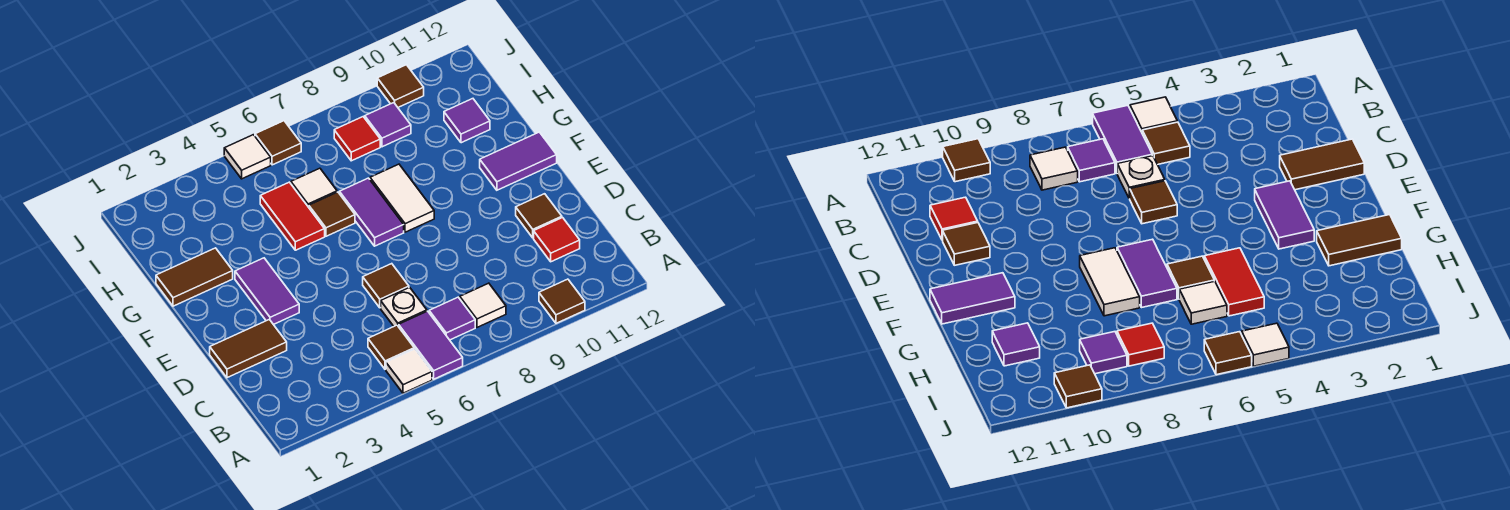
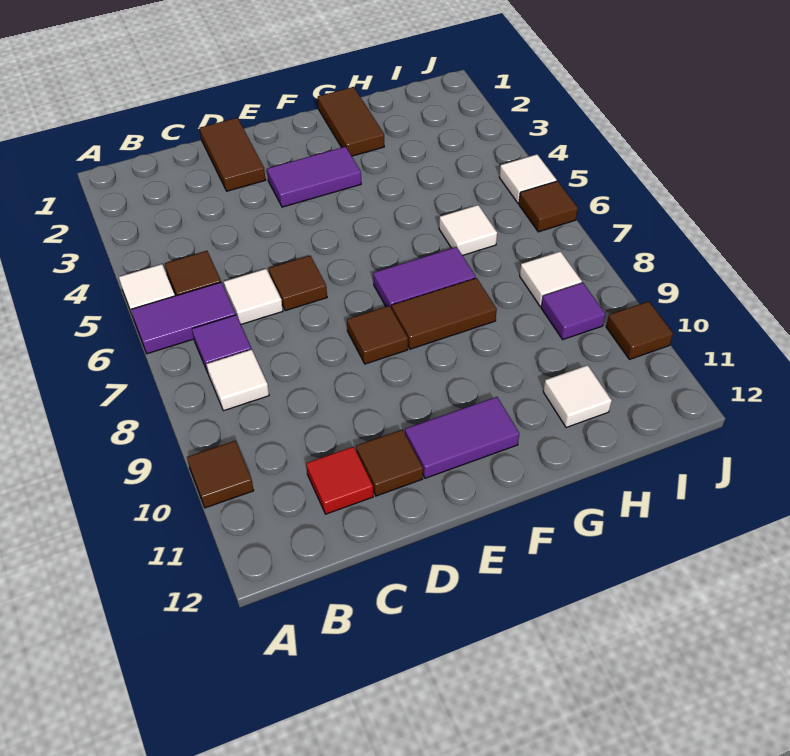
white 1x1 plate [381,287,427,327] -> white 1x1 tile [224,269,283,324]
white 1x2 tile [370,164,434,232] -> brown 1x2 tile [392,278,497,349]
purple 1x2 tile [480,132,557,190] -> purple 1x2 tile turned to [405,397,519,478]
red 1x2 tile [260,182,325,250] -> none
brown 1x1 tile [309,192,355,236] -> brown 1x1 tile moved to [347,306,408,364]
purple 1x1 tile [444,99,490,143] -> white 1x1 tile [543,365,612,428]
red 1x1 tile [334,117,380,161] -> white 1x1 tile [520,251,582,306]

